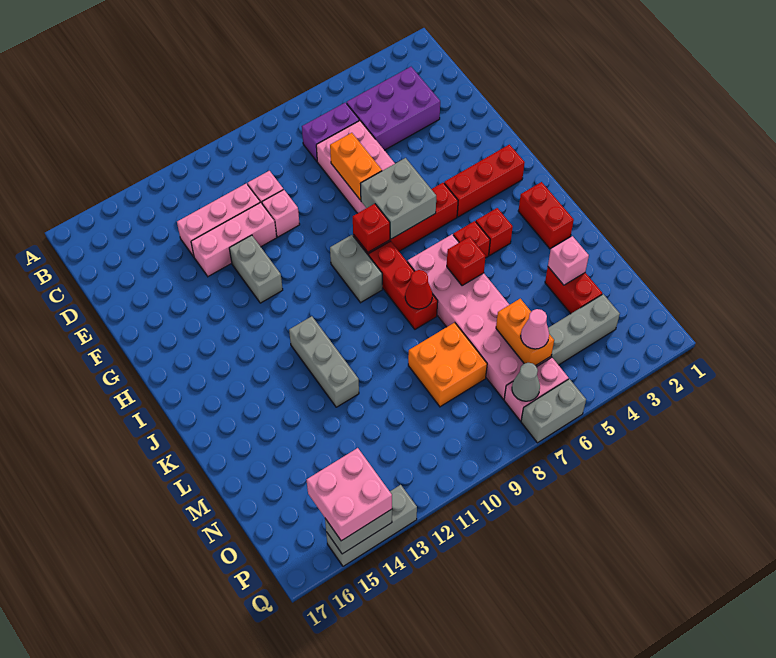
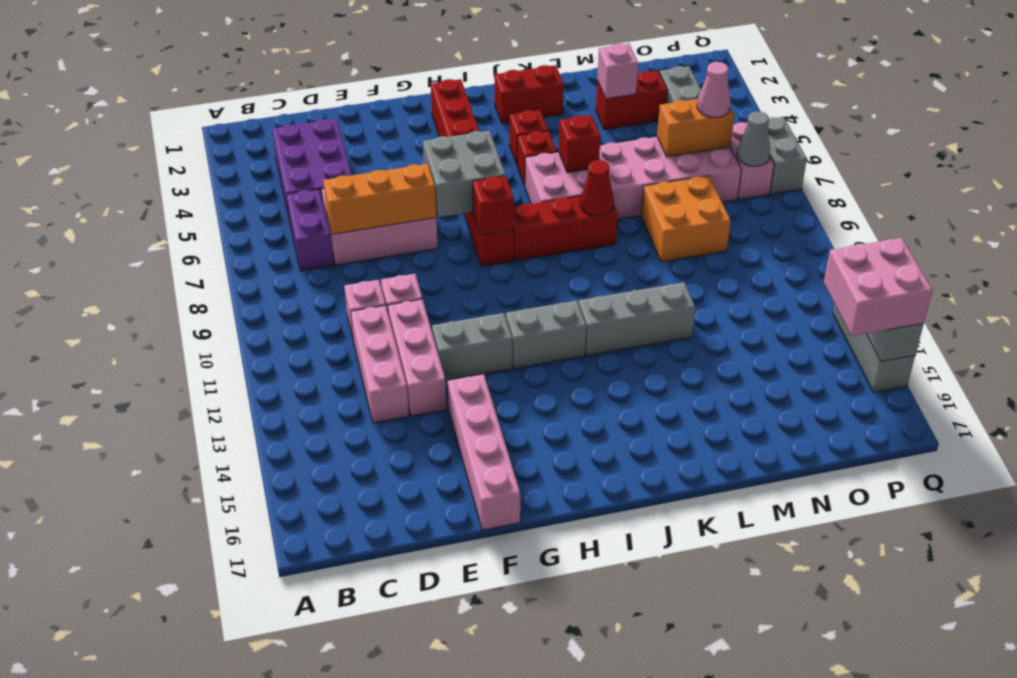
orange 1x2 brick [330,133,382,200] -> orange 1x3 brick [323,164,436,234]
none -> pink 1x4 brick [448,374,520,530]
grey 1x2 brick [330,235,382,303] -> grey 1x2 brick moved to [506,301,586,369]

